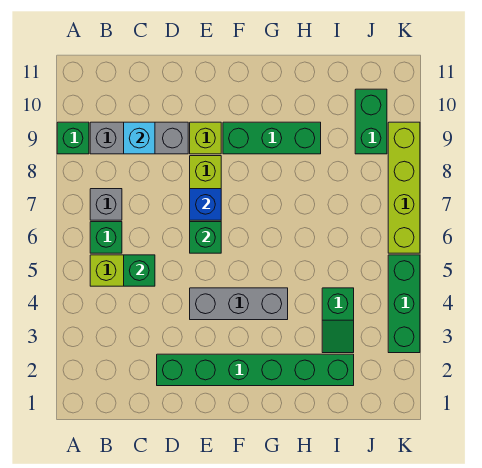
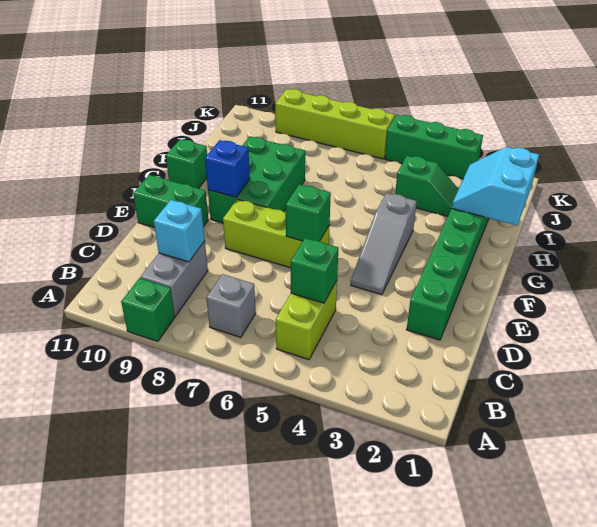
green 1x1 brick [90,222,122,253] -> green 1x1 brick moved to [166,139,207,188]
grey 1x3 brick [90,122,188,154] -> grey 1x2 brick [141,241,208,316]
grey 1x3 brick [190,288,288,320] -> grey 1x3 slope [351,193,417,295]
blue 1x1 brick [190,189,221,220] -> blue 1x1 brick moved to [205,140,250,197]
lime 1x1 brick [190,122,221,154] -> none
green 1x3 brick [223,122,321,154] -> green 2x3 brick [208,136,305,223]
none -> cyan 2x2 slope [452,147,539,225]
green 1x2 brick [355,89,387,154] -> green 1x2 brick moved to [133,175,208,228]

